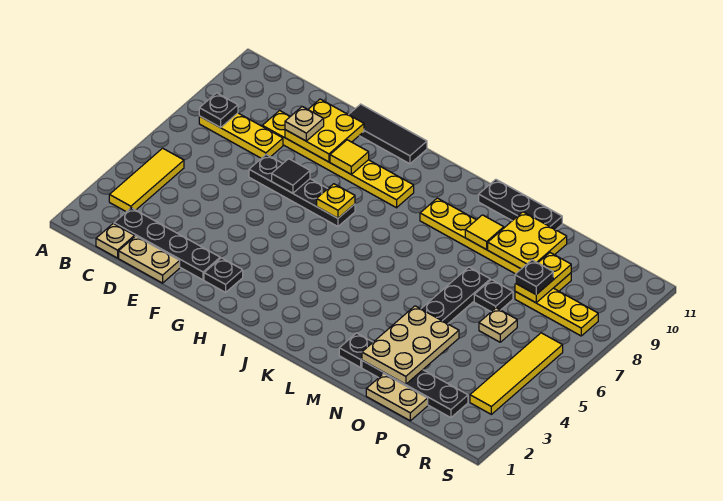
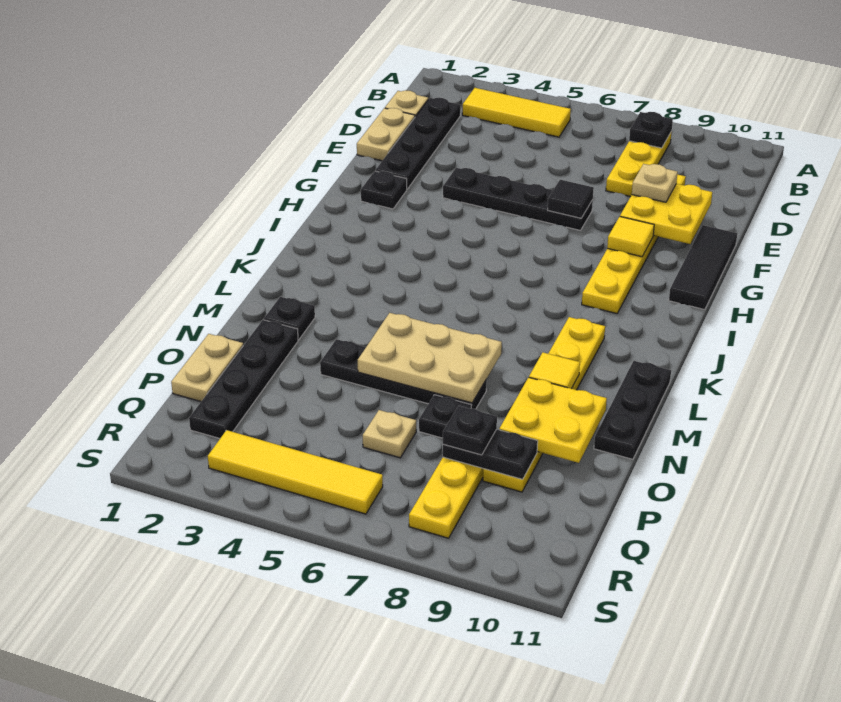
black 1x4 plate [249,155,355,226] -> black 1x4 plate turned to [443,168,593,230]
yellow 1x1 plate [317,184,355,218] -> none
tan 2x3 plate [362,306,459,384] -> tan 2x3 plate moved to [358,313,502,403]
yellow 1x2 plate [515,253,571,303] -> black 1x2 plate [443,429,538,479]

